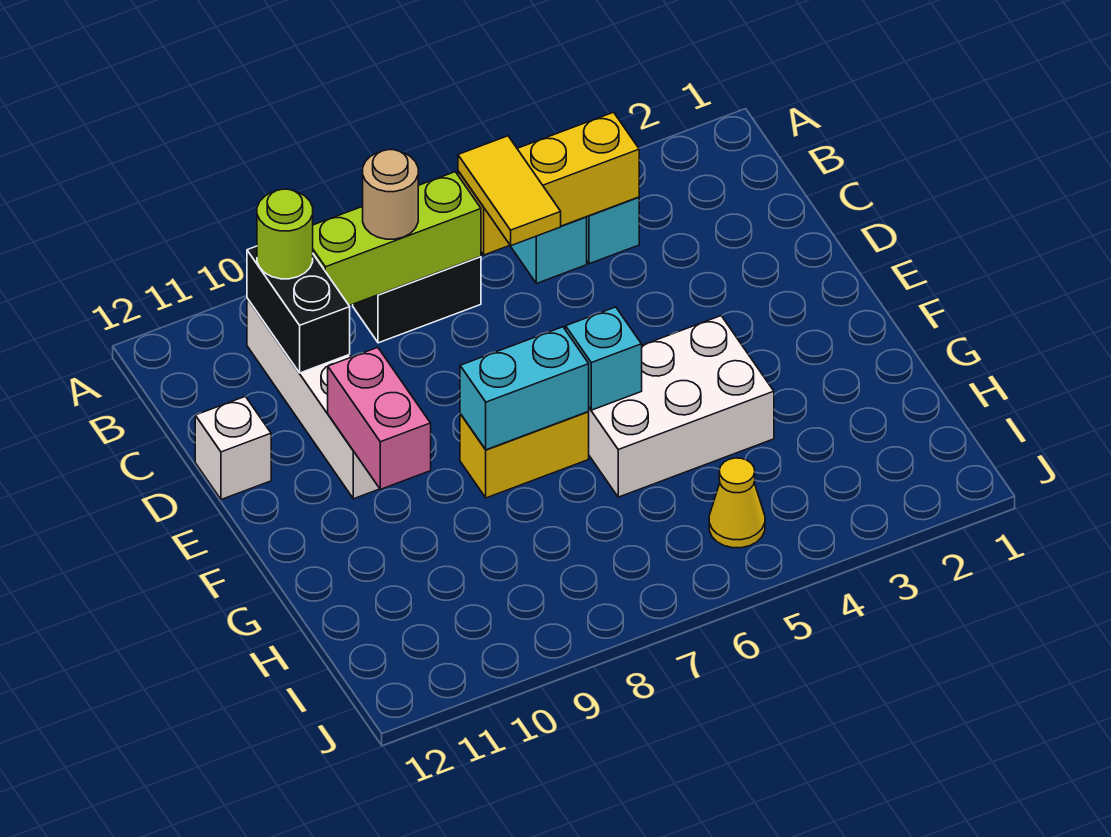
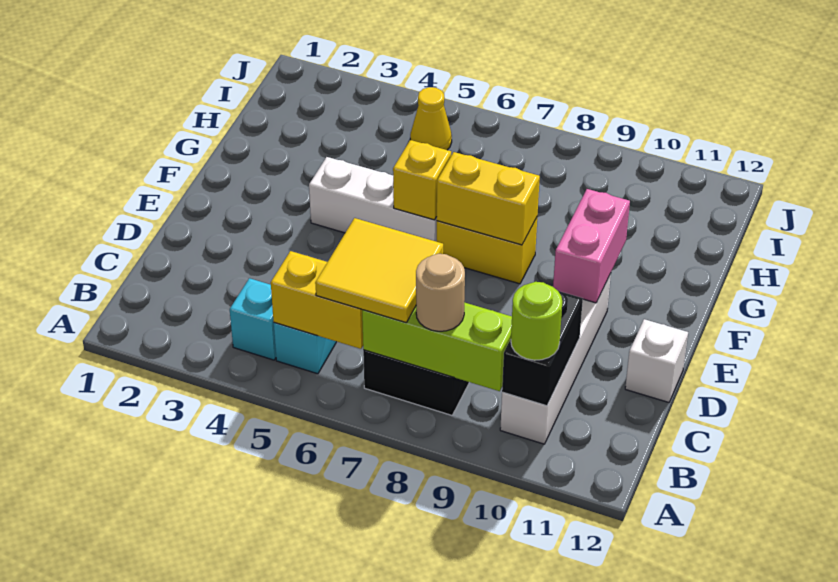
yellow 1x3 brick [458,112,639,255] -> yellow 1x2 brick [271,251,363,349]
yellow 1x2 tile [458,136,561,246] -> yellow 2x2 tile [315,218,443,323]
white 2x3 brick [589,316,774,497] -> white 1x3 brick [309,157,437,242]
cyan 1x1 brick [566,307,642,410] -> yellow 1x1 brick [393,140,451,220]
cyan 1x2 brick [460,327,589,450] -> yellow 1x2 brick [437,152,540,245]

